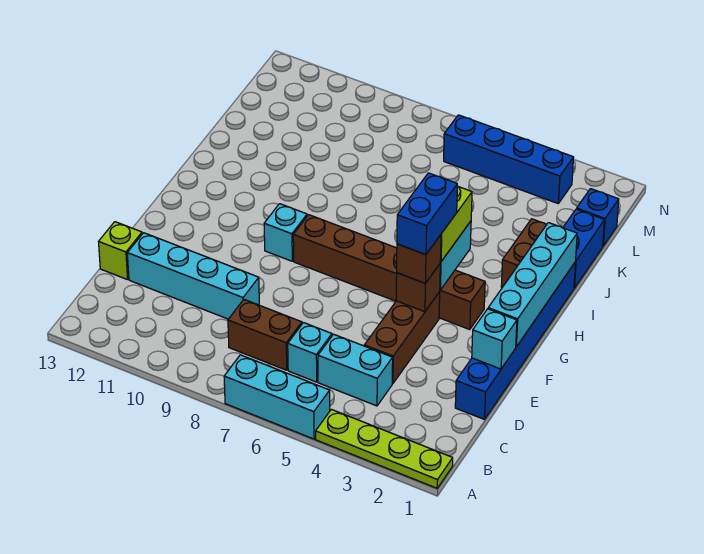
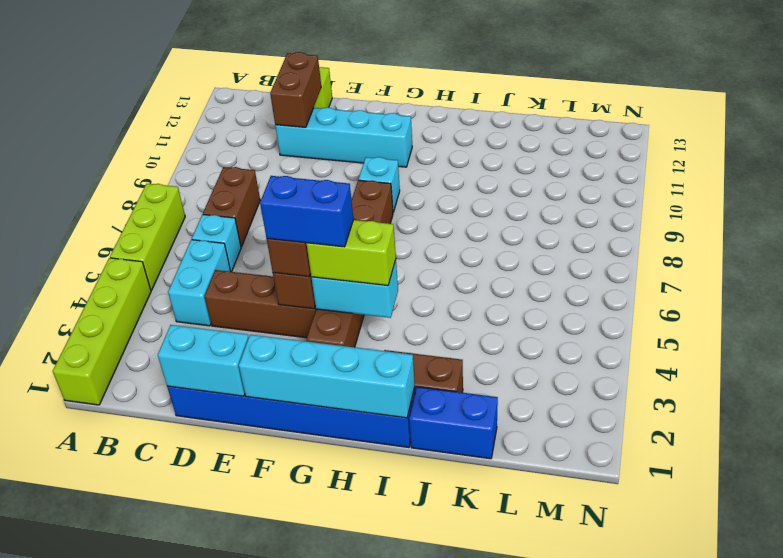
lime 1x4 plate [316,409,453,488] -> lime 1x4 brick [53,258,151,405]
cyan 1x3 brick [224,355,330,439] -> lime 1x3 brick [110,184,185,290]
cyan 1x4 brick [127,233,259,319] -> cyan 1x4 brick turned to [275,107,412,167]
none -> brown 1x2 brick [270,52,321,127]
cyan 1x1 brick [472,309,517,369] -> cyan 1x2 brick [158,325,249,396]
blue 1x1 brick [577,189,619,246] -> none
blue 1x4 brick [444,115,574,203] -> none

